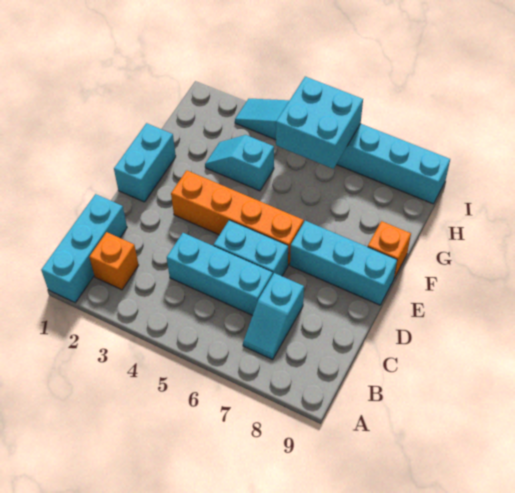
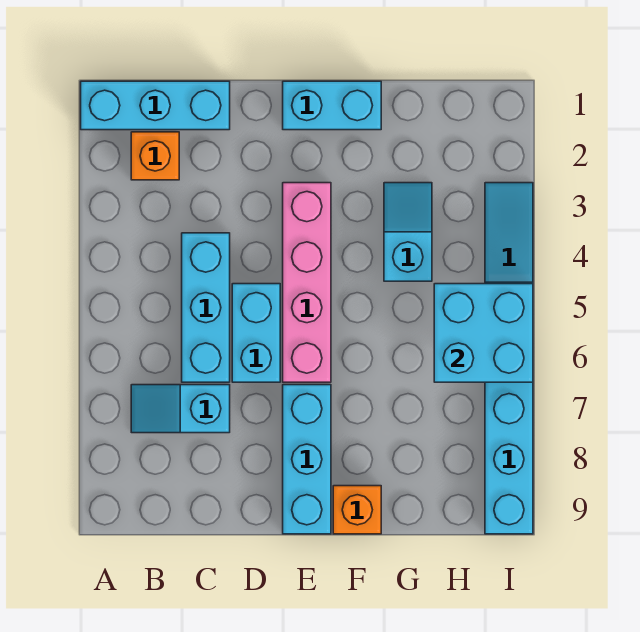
orange 1x4 brick [171,170,304,265] -> pink 1x4 brick [283,183,331,382]

